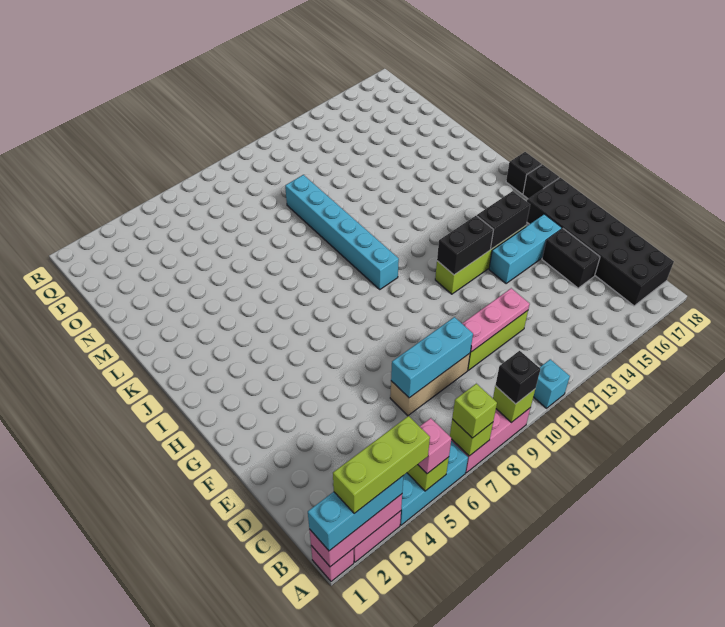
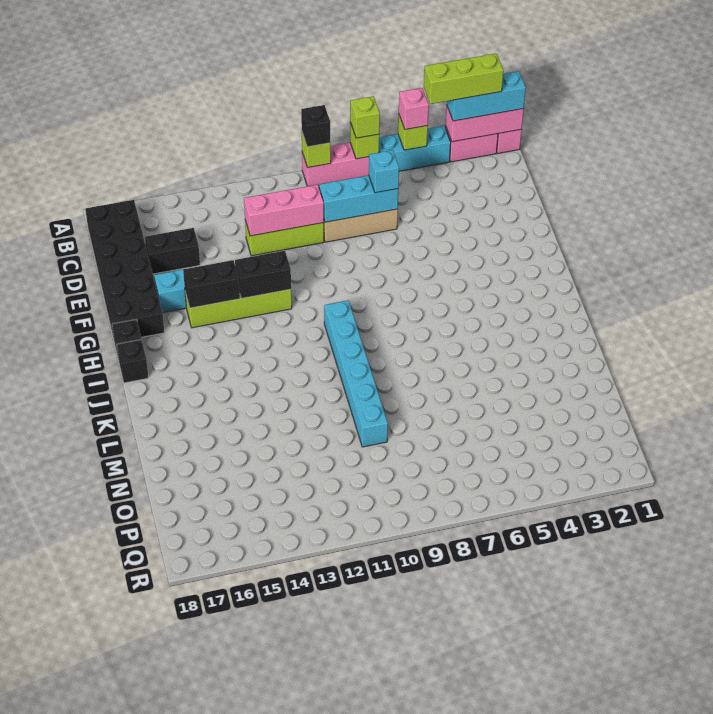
cyan 1x1 brick [533,359,570,408] -> cyan 1x1 brick moved to [369,150,399,193]
pink 1x3 plate [462,288,530,352] -> pink 1x3 brick [244,185,324,236]
black 1x2 brick [542,229,600,288] -> black 1x2 brick turned to [145,228,200,274]

